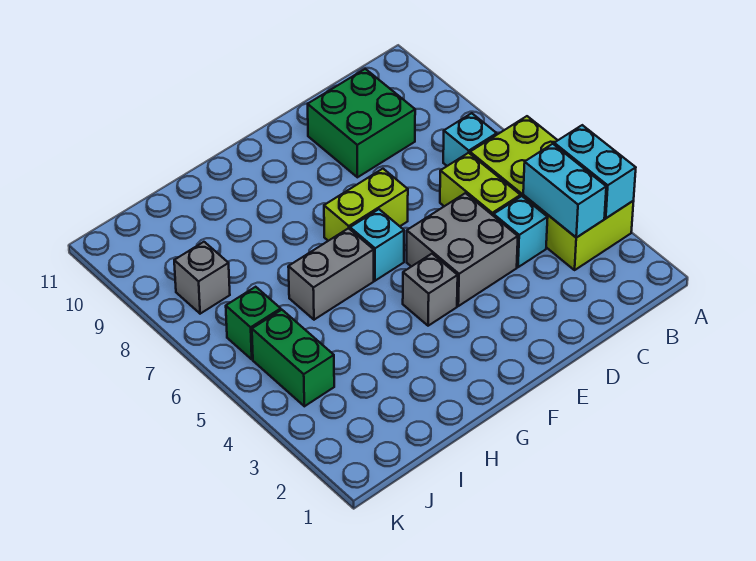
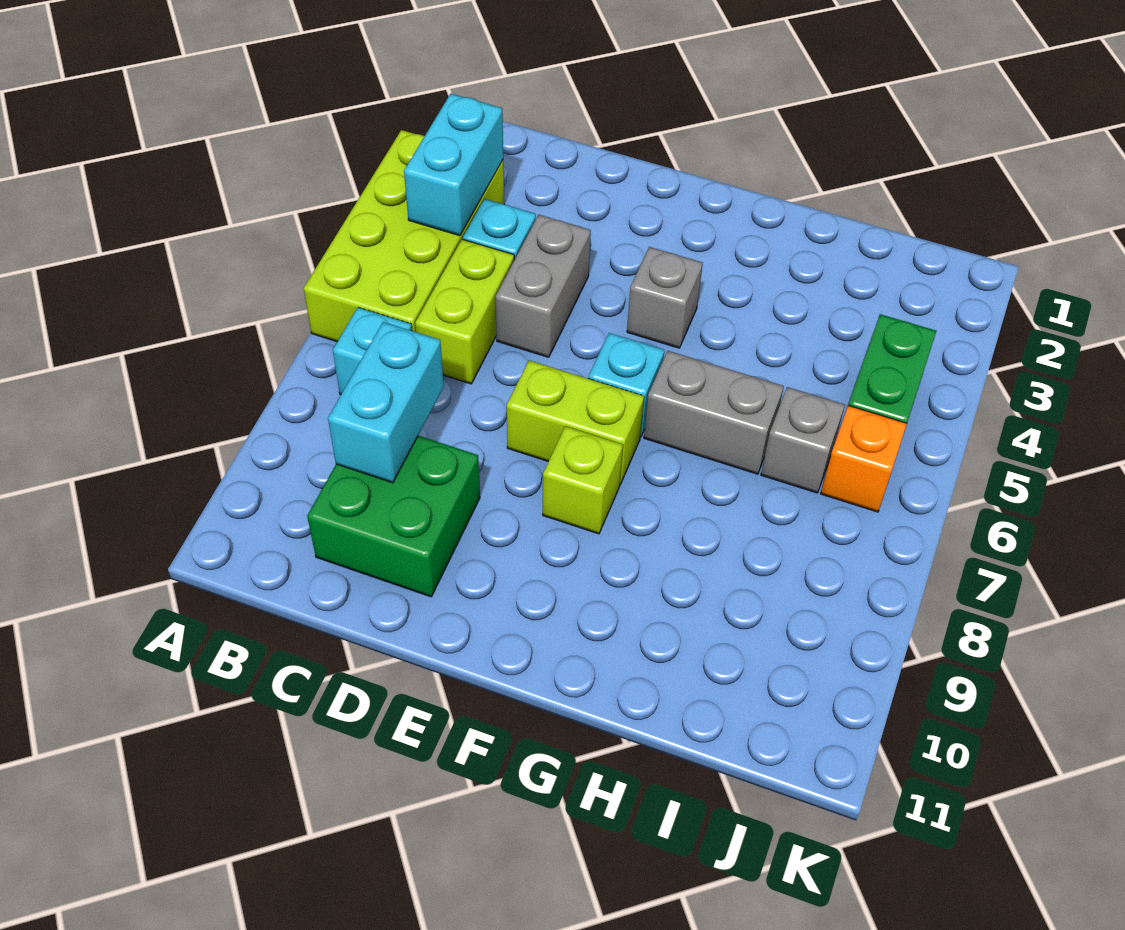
cyan 1x2 brick [554,125,636,218] -> cyan 1x2 brick moved to [328,322,444,483]
grey 2x2 brick [407,193,518,306] -> grey 1x2 brick [495,215,591,357]
none -> lime 1x1 brick [543,426,623,534]
green 1x1 brick [226,287,281,359] -> orange 1x1 brick [821,406,907,512]
grey 1x1 brick [174,242,230,314] -> grey 1x1 brick moved to [761,387,845,493]

